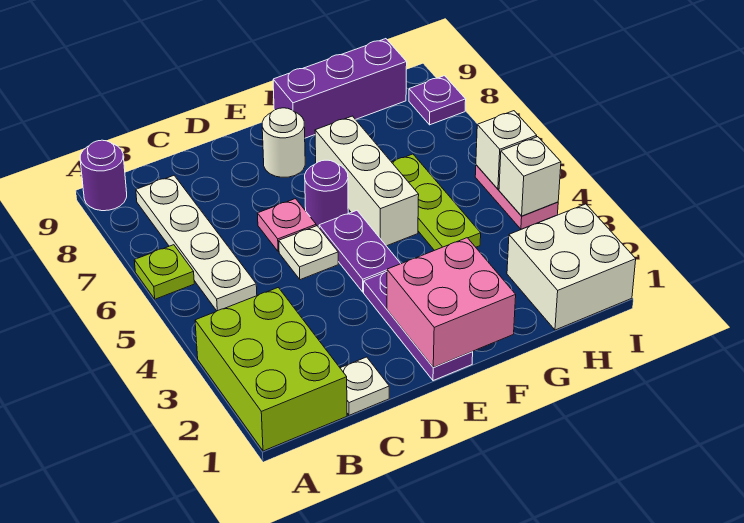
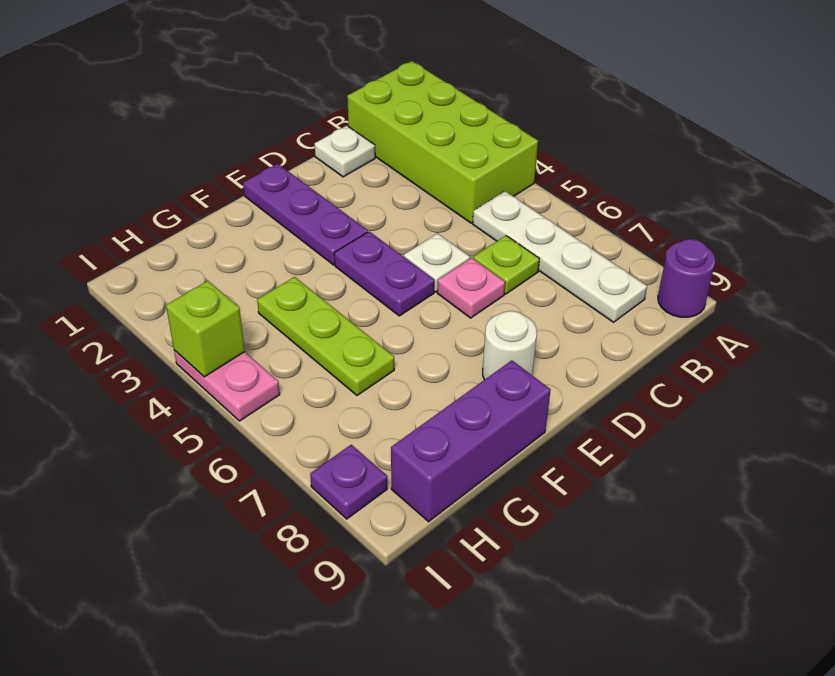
lime 2x3 brick [195,288,347,451] -> lime 2x4 brick [347,61,538,223]
lime 1x1 plate [134,245,194,299] -> lime 1x1 plate moved to [473,236,539,294]
pink 2x2 brick [387,238,516,367] -> none
purple 1x1 round brick [305,160,348,227] -> none
white 1x3 brick [315,116,419,246] -> none
white 2x2 brick [507,204,636,330] -> none
white 1x1 brick [499,137,561,216] -> lime 1x1 brick [166,281,245,377]
white 1x1 brick [476,111,537,189] -> none

